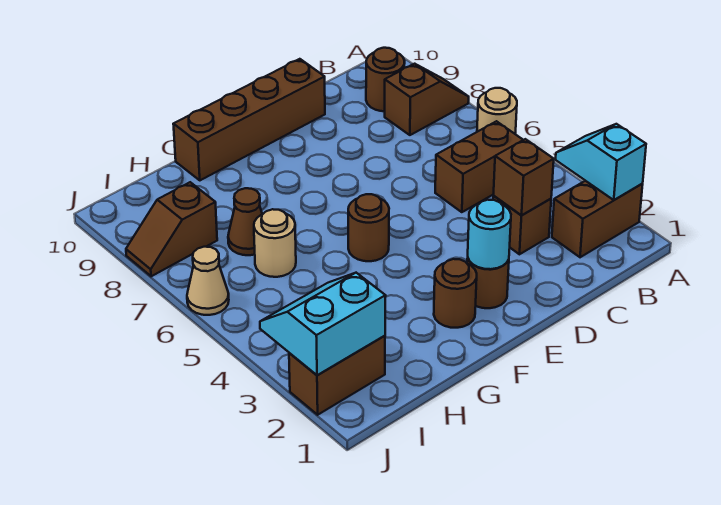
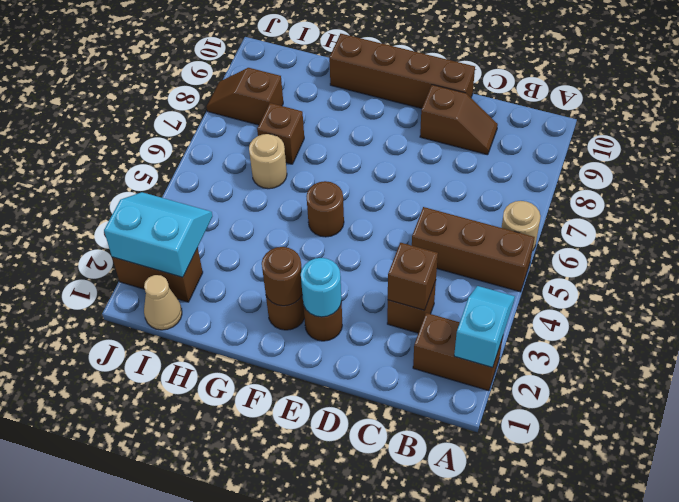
brown 1x2 slope [385,64,469,135] -> brown 1x2 slope moved to [420,85,498,155]
brown 1x2 brick [435,121,523,212] -> brown 1x3 brick [412,207,535,292]
brown 1x1 round brick [366,48,405,111] -> brown 1x1 round brick moved to [262,247,302,306]
brown 1x1 cone [228,188,262,255] -> brown 1x1 brick [257,103,304,164]
tan 1x1 cone [187,247,229,315] -> tan 1x1 cone moved to [144,275,182,330]

